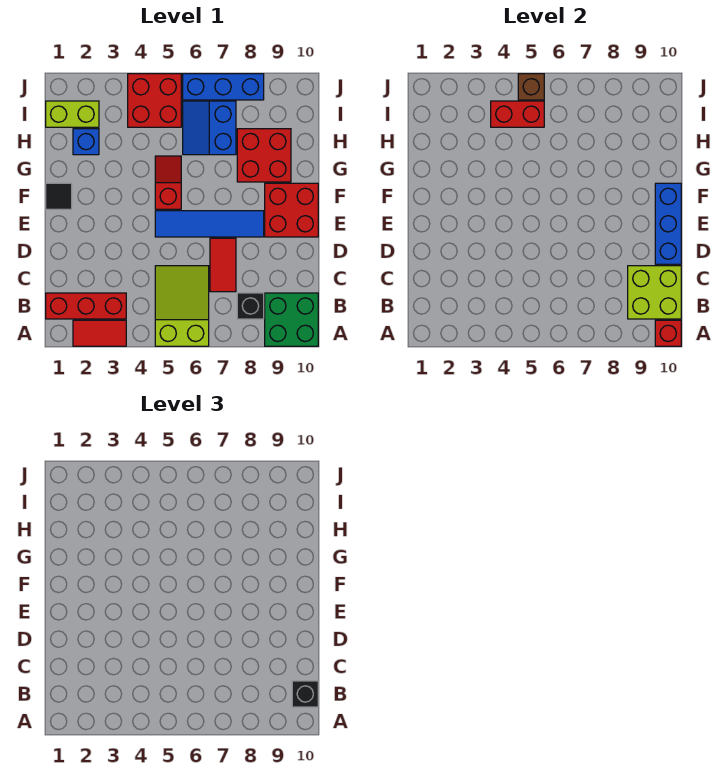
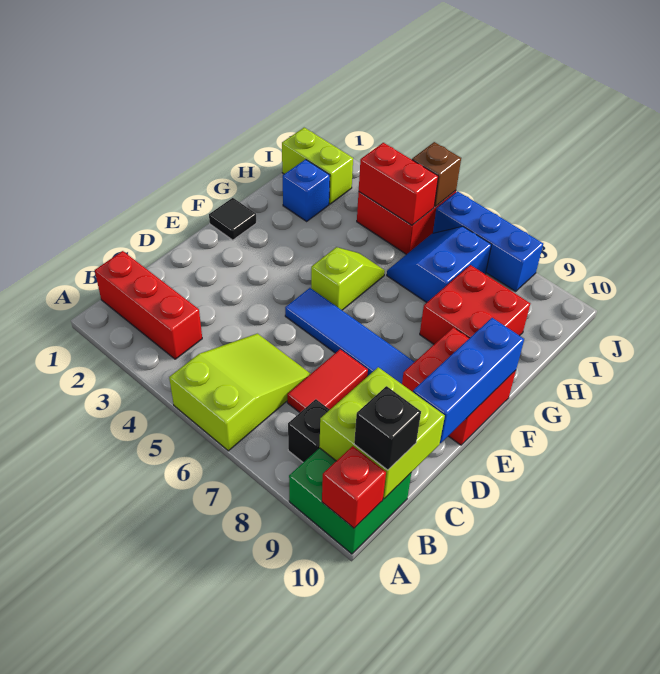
red 1x2 tile [73,320,126,346] -> none
red 1x2 slope [155,156,181,209] -> lime 1x2 slope [311,247,385,310]

